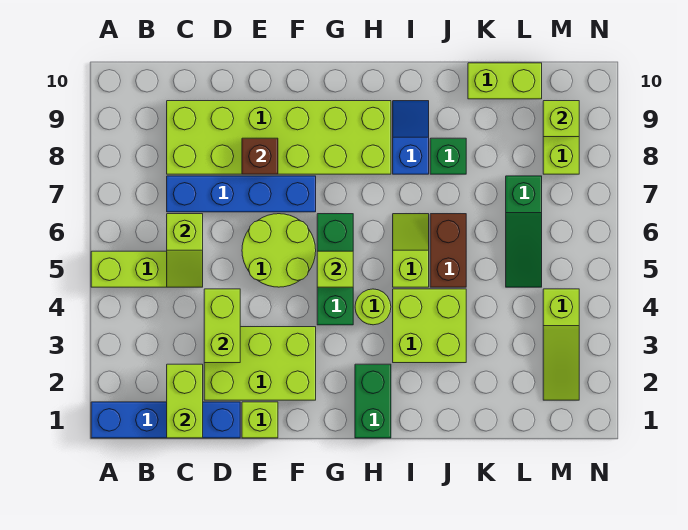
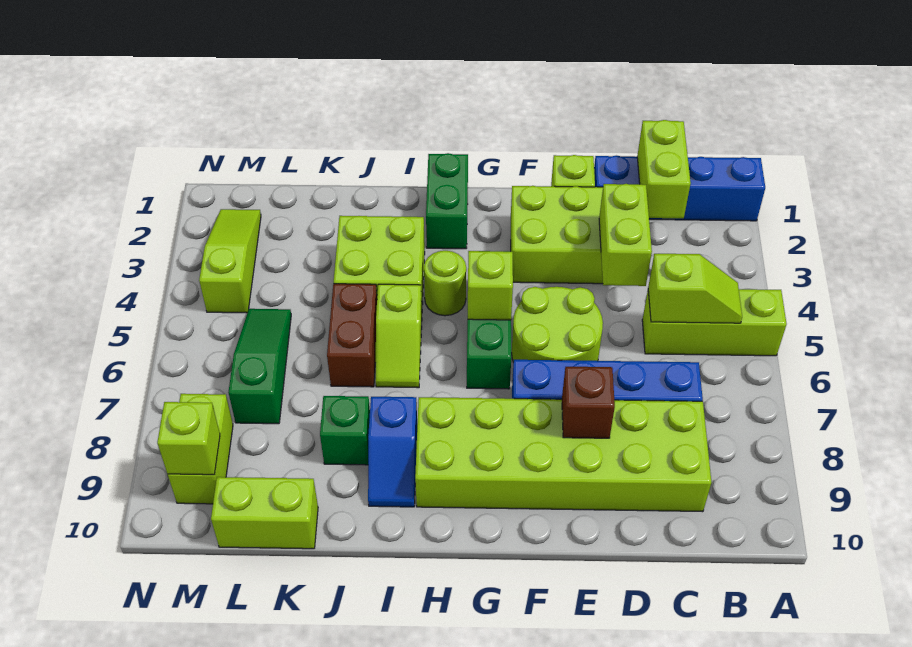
lime 1x2 slope [167,214,203,287] -> lime 1x2 slope turned to [648,254,742,323]

